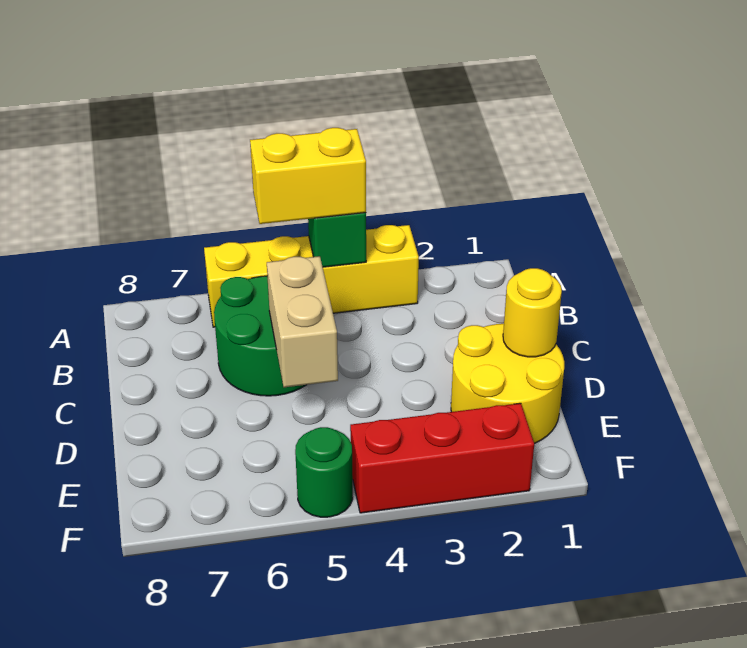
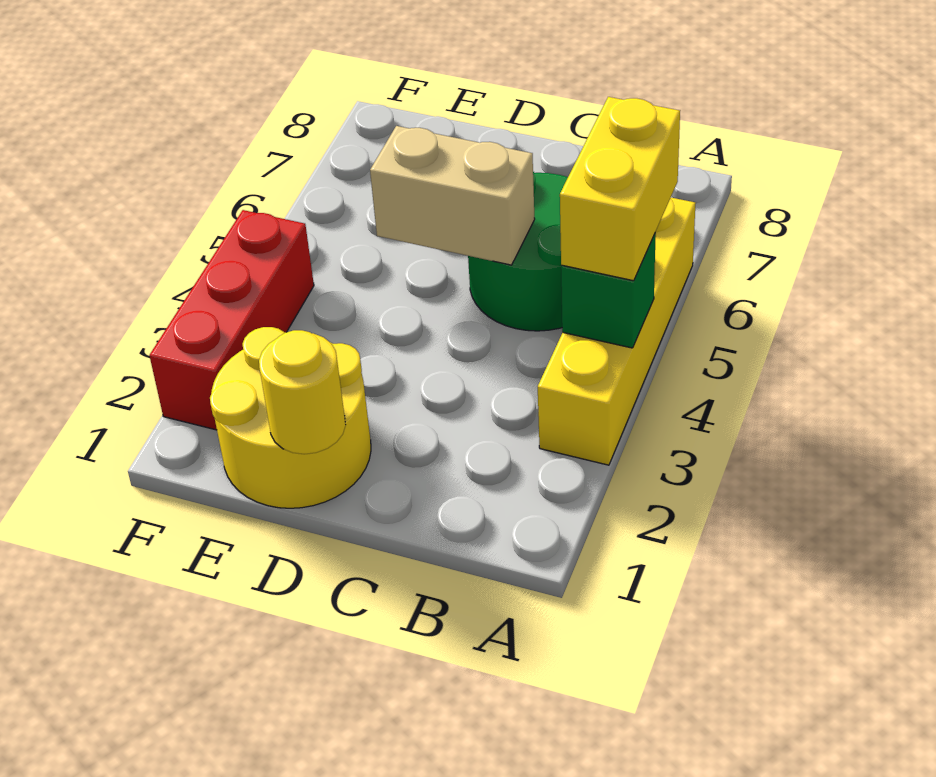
green 1x1 round brick [295,427,353,517] -> none

